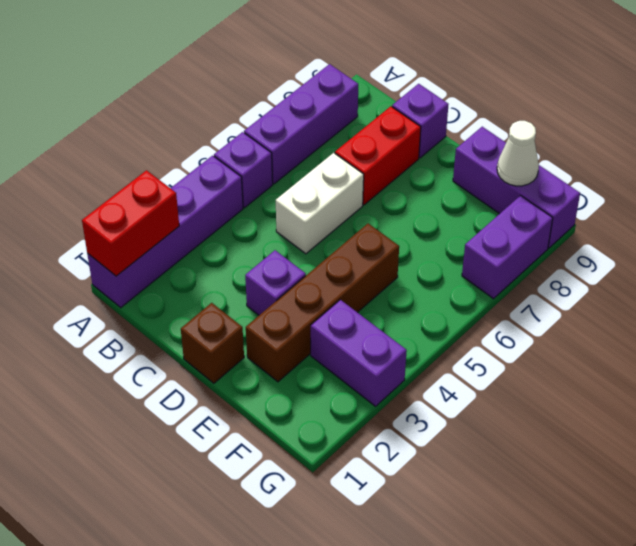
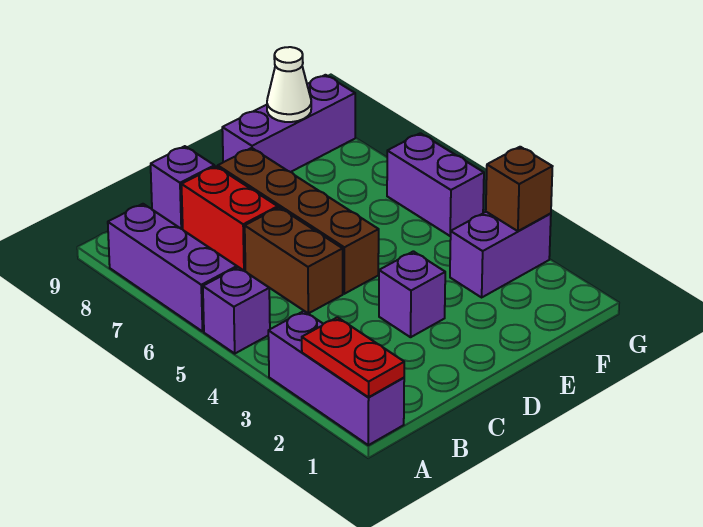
purple 1x4 brick [87,156,243,308] -> purple 1x3 brick [268,311,404,445]
red 1x2 brick [82,170,179,276] -> red 1x2 plate [302,317,404,397]
white 1x2 brick [276,153,364,254] -> brown 1x2 brick [245,207,343,314]
brown 1x1 brick [181,303,244,383] -> brown 1x1 brick moved to [486,147,553,231]
brown 1x4 brick [246,223,399,382] -> brown 1x4 brick moved to [218,148,379,294]
purple 1x2 brick [462,196,553,299] -> purple 1x2 brick moved to [387,133,484,236]

